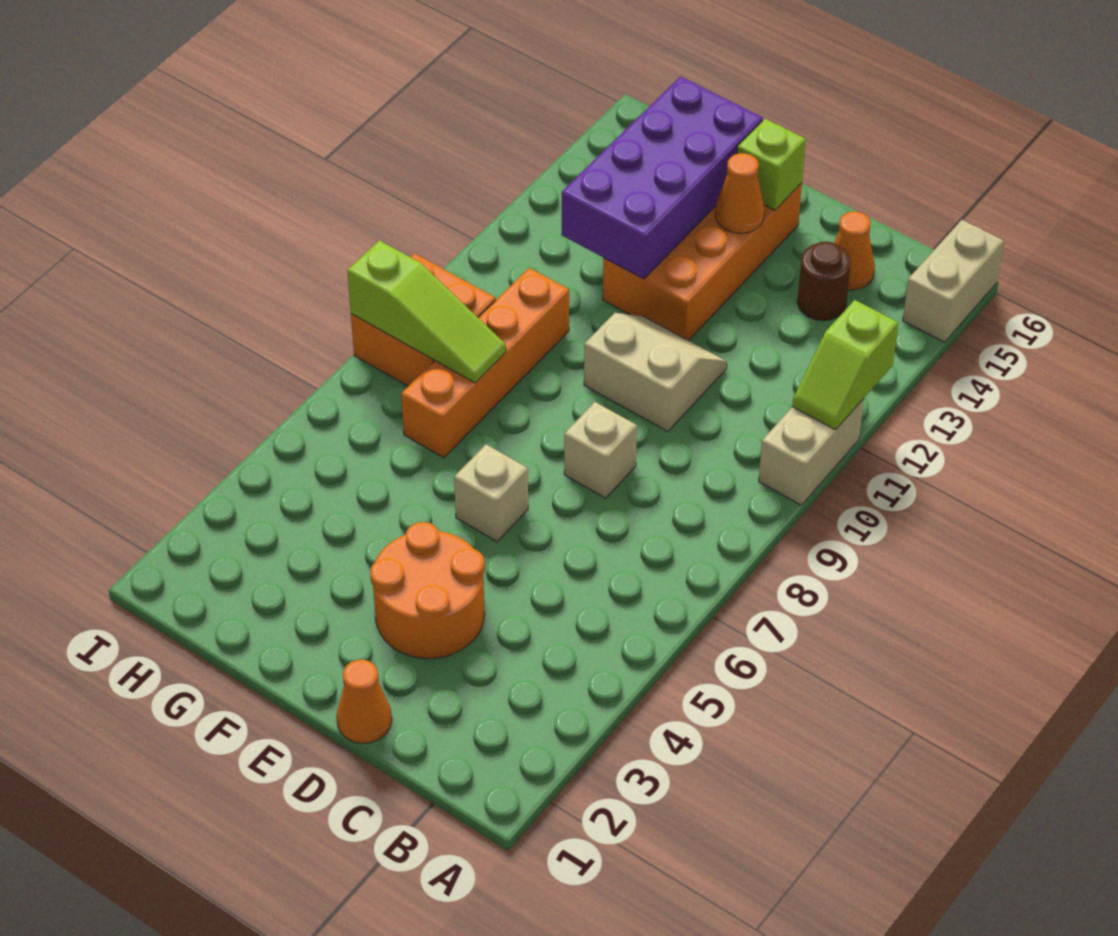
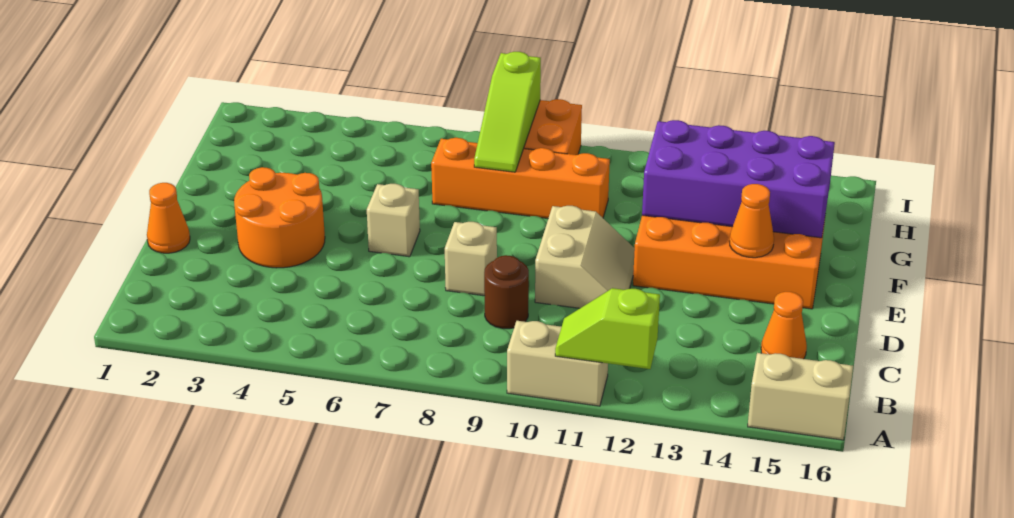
brown 1x1 round brick [797,242,851,321] -> brown 1x1 round brick moved to [484,255,529,329]
lime 1x1 brick [737,119,806,210] -> none

